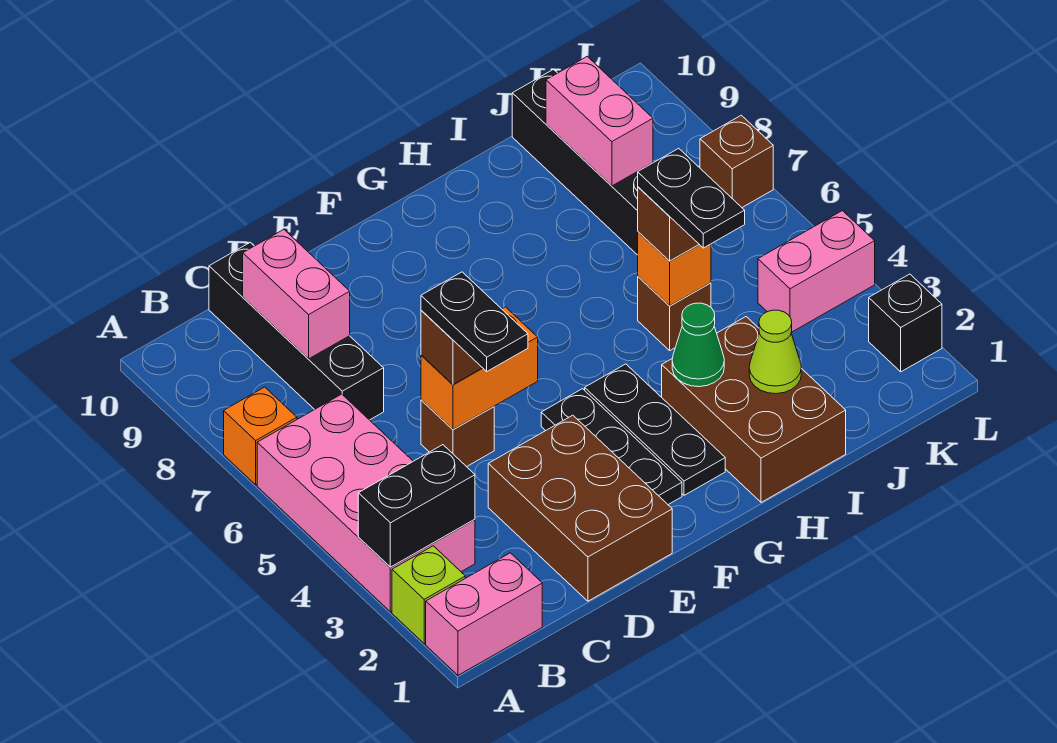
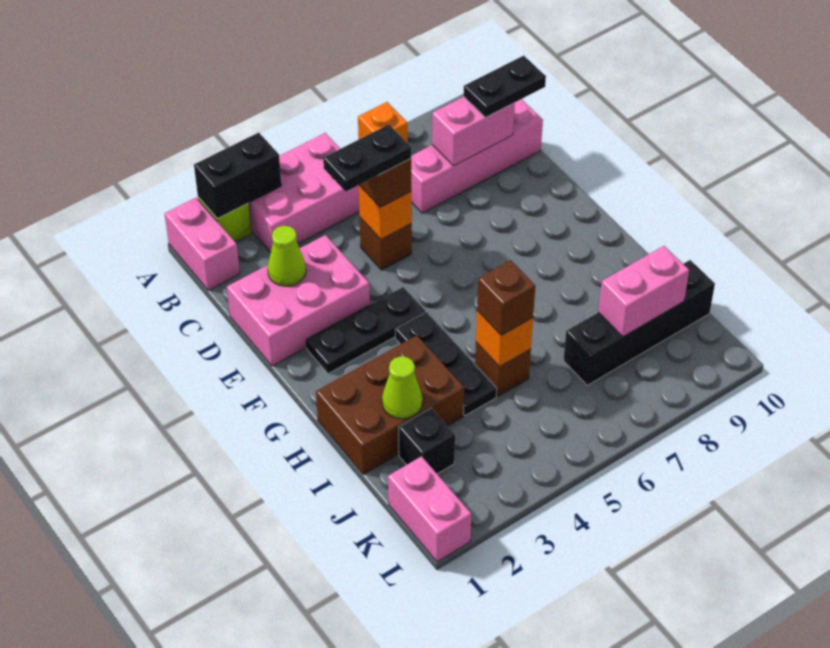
pink 2x4 brick [257,394,475,612] -> pink 2x3 brick [249,133,359,252]
black 1x2 brick [358,445,475,567] -> black 1x2 brick turned to [194,133,281,219]
black 1x4 brick [209,242,384,420] -> pink 1x4 brick [411,99,543,213]
brown 2x3 brick [488,415,672,601] -> pink 2x3 brick [227,235,370,366]
none -> lime 1x1 cone [268,226,306,286]
orange 1x2 brick [421,307,538,429] -> orange 1x1 brick [359,186,412,239]
black 1x3 plate [585,364,725,495] -> black 1x3 plate turned to [395,312,497,416]
green 1x1 cone [672,303,724,387] -> none
black 1x2 plate [638,148,745,248] -> black 1x2 plate moved to [464,56,546,117]
pink 1x2 brick [758,211,875,332] -> pink 1x2 brick moved to [388,456,471,562]
black 1x1 brick [869,274,942,372] -> black 1x1 brick moved to [399,408,455,474]
brown 1x1 brick [700,115,773,207] -> none

